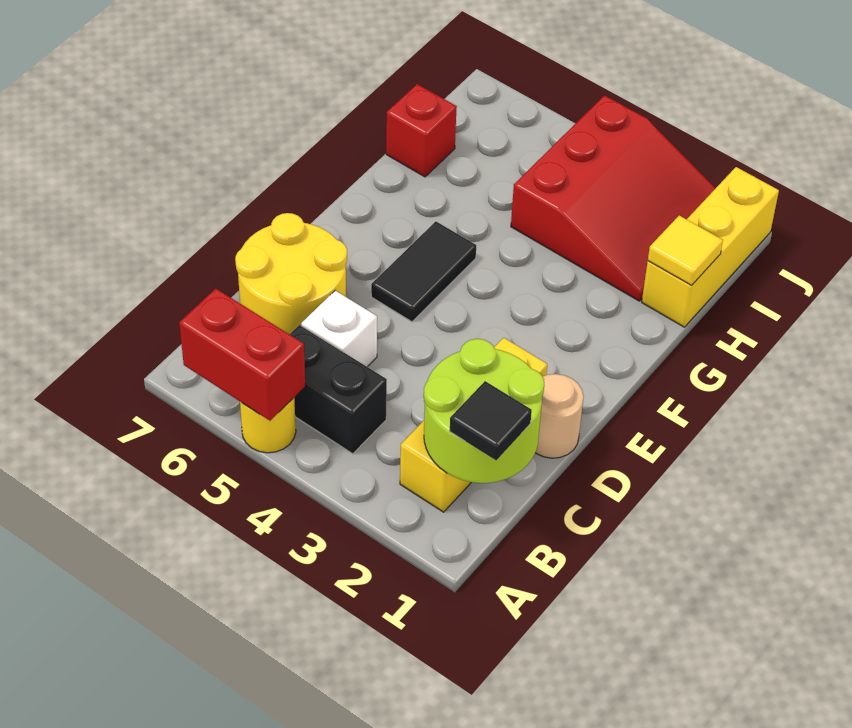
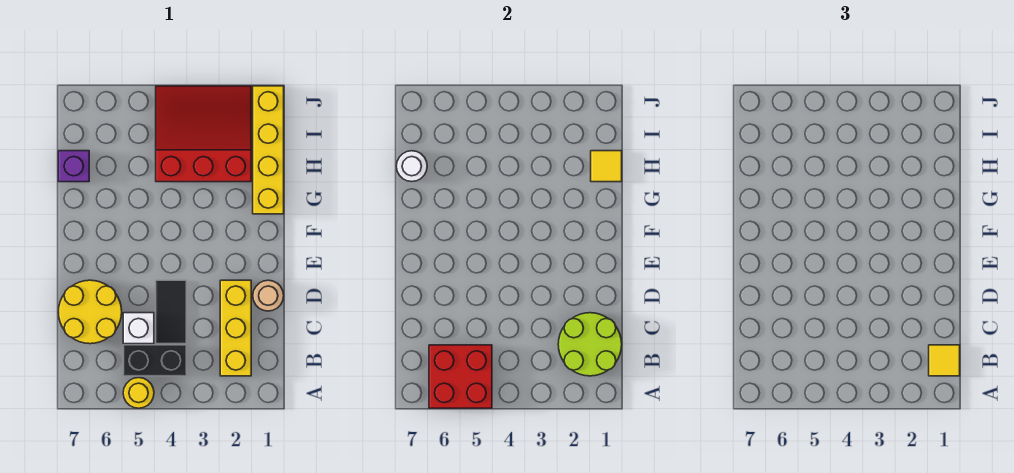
red 1x2 brick [179,289,305,421] -> red 2x2 brick [429,345,492,408]
black 1x1 tile [450,381,532,460] -> yellow 1x1 tile [929,345,960,376]
black 1x2 tile [371,221,476,322] -> black 1x2 tile moved to [156,280,186,344]
yellow 1x3 brick [642,167,779,327] -> yellow 1x4 brick [253,86,284,214]
red 3x3 slope [511,95,716,301] -> red 3x3 slope turned to [156,86,251,182]
red 1x1 brick [386,84,457,177] -> purple 1x1 brick [58,151,89,182]
none -> white 1x1 round brick [396,151,427,182]

